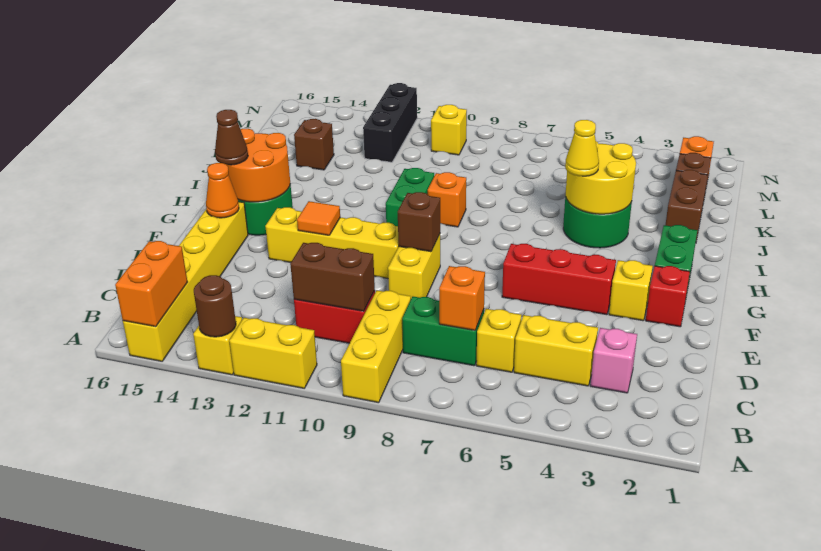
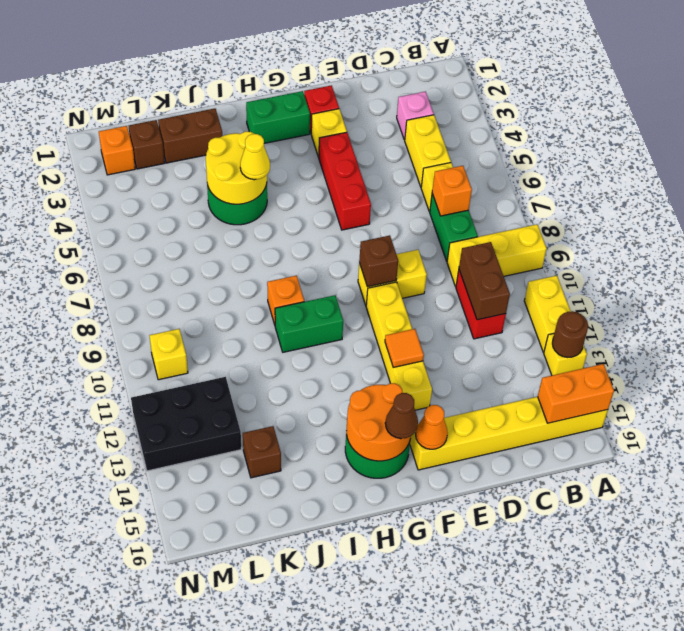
black 1x3 brick [363,83,417,162] -> black 2x3 brick [131,377,241,471]

